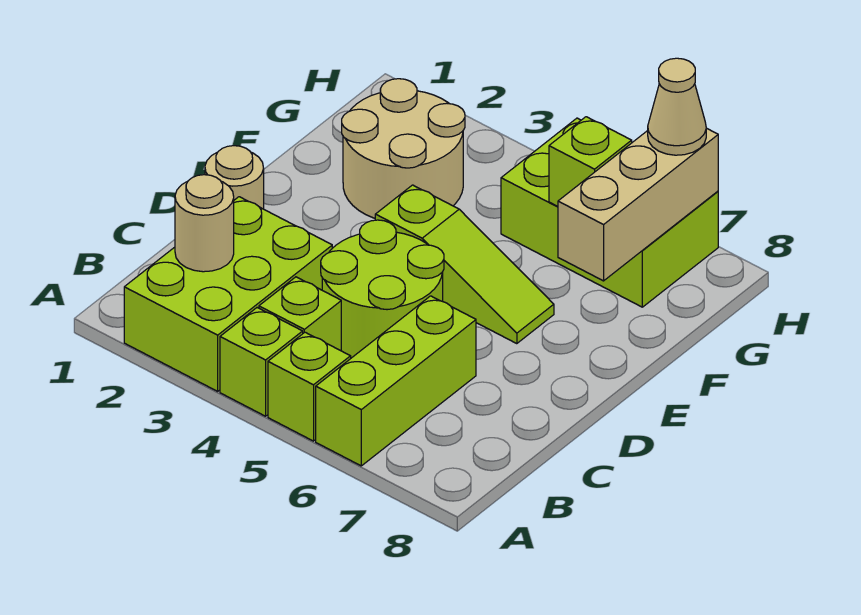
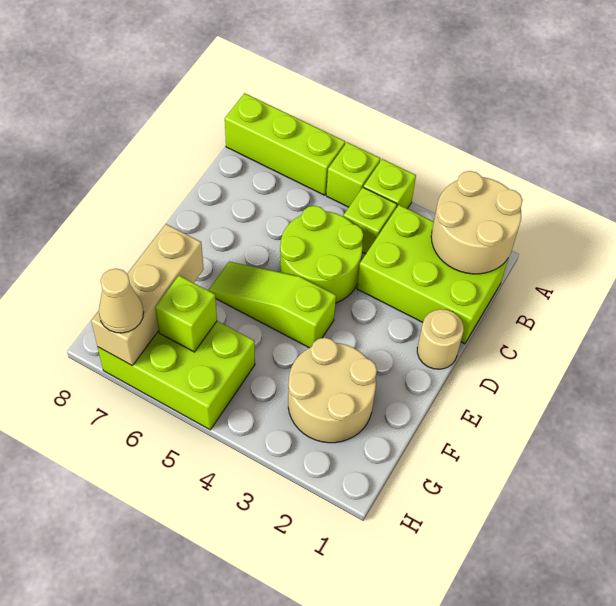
lime 2x3 brick [124,197,332,391] -> lime 2x3 brick turned to [357,205,508,344]
lime 1x3 brick [316,296,476,466] -> lime 1x3 brick turned to [225,93,345,195]
tan 1x1 round brick [175,175,234,272] -> tan 2x2 round brick [431,171,523,274]

